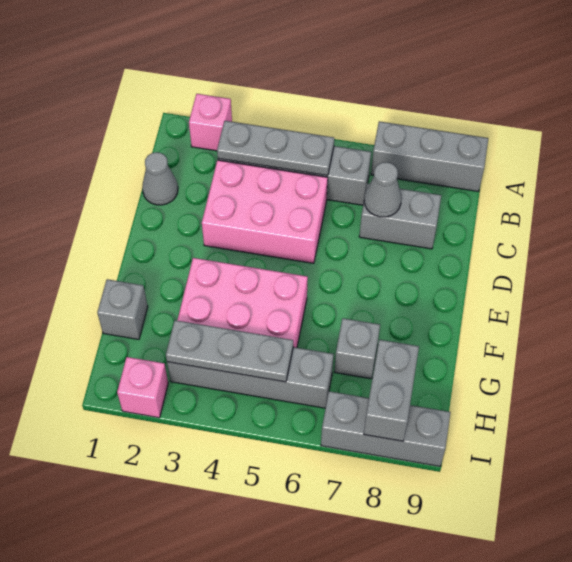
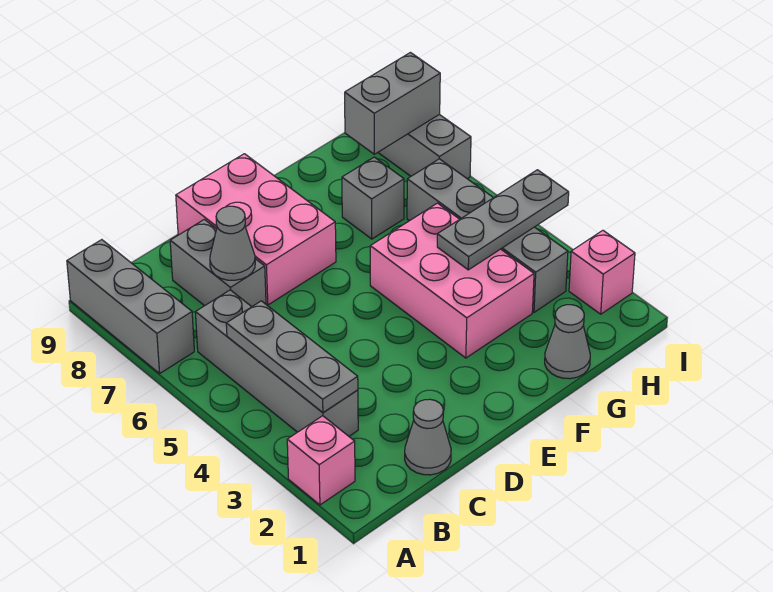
pink 2x3 brick [202,160,328,263] -> pink 2x3 brick moved to [176,154,336,305]
grey 1x1 brick [97,279,148,339] -> grey 1x1 cone [545,305,590,379]
grey 1x3 plate [166,320,293,382] -> grey 1x3 plate turned to [437,170,569,270]

